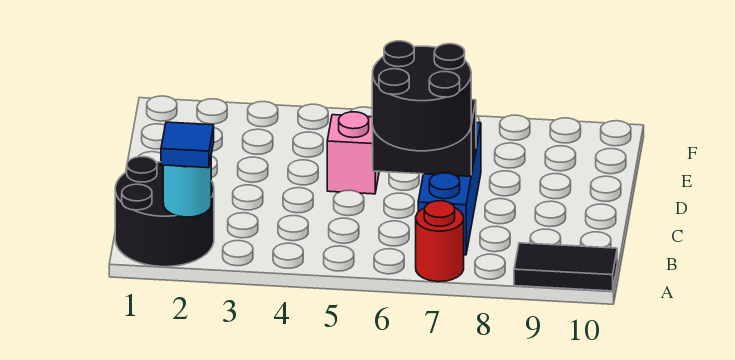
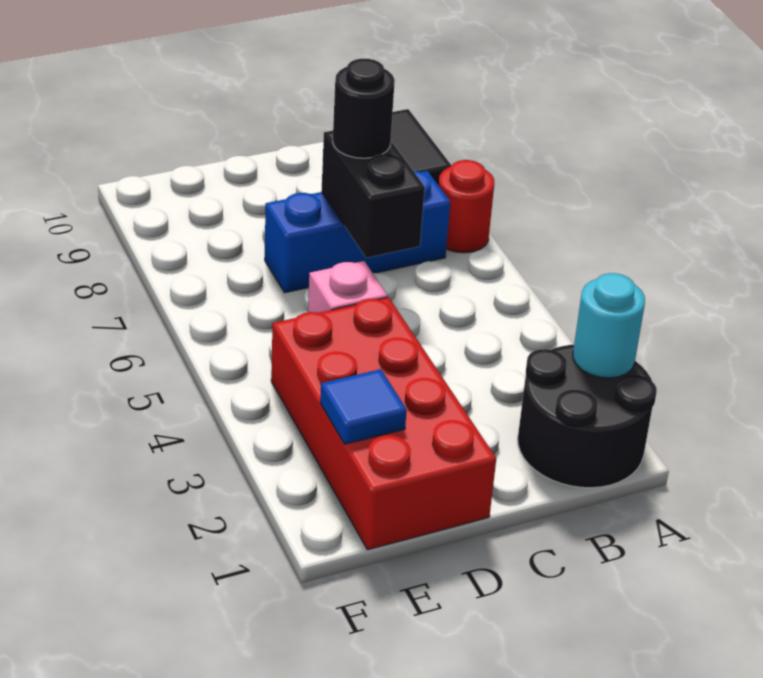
blue 1x1 tile [161,122,214,168] -> blue 1x1 tile moved to [320,369,407,444]
black 2x2 round brick [372,41,471,151] -> black 1x1 round brick [333,59,395,158]
none -> red 2x4 brick [271,297,496,550]

